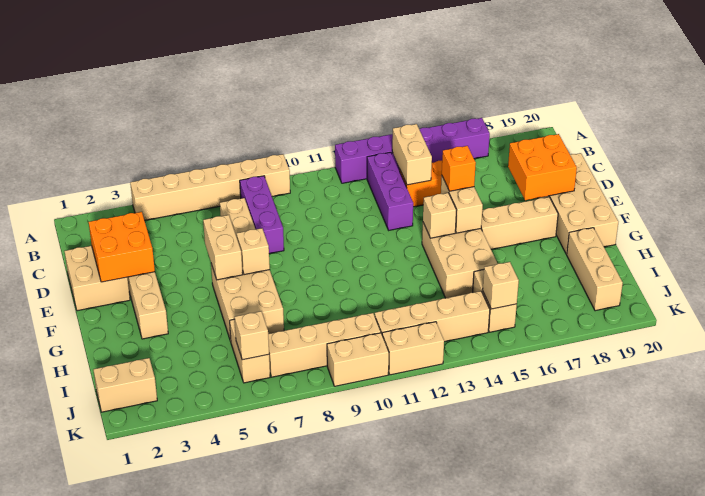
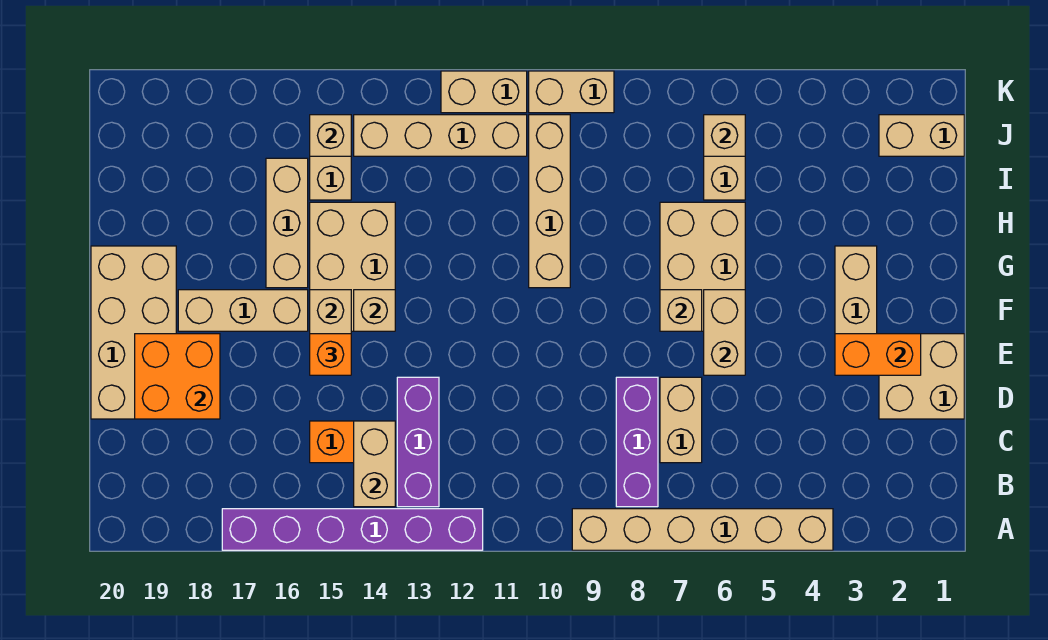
orange 2x2 brick [89,212,155,282] -> orange 1x2 brick [835,334,921,375]
tan 1x3 brick [567,228,623,311] -> tan 1x3 brick moved to [266,158,308,288]
tan 1x4 brick [268,313,381,377] -> tan 1x4 brick turned to [529,115,570,288]

